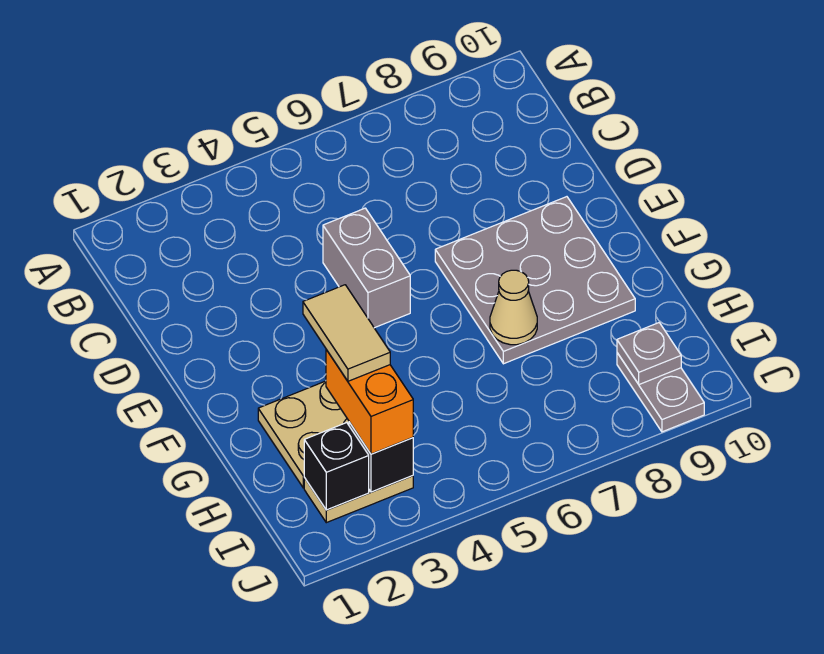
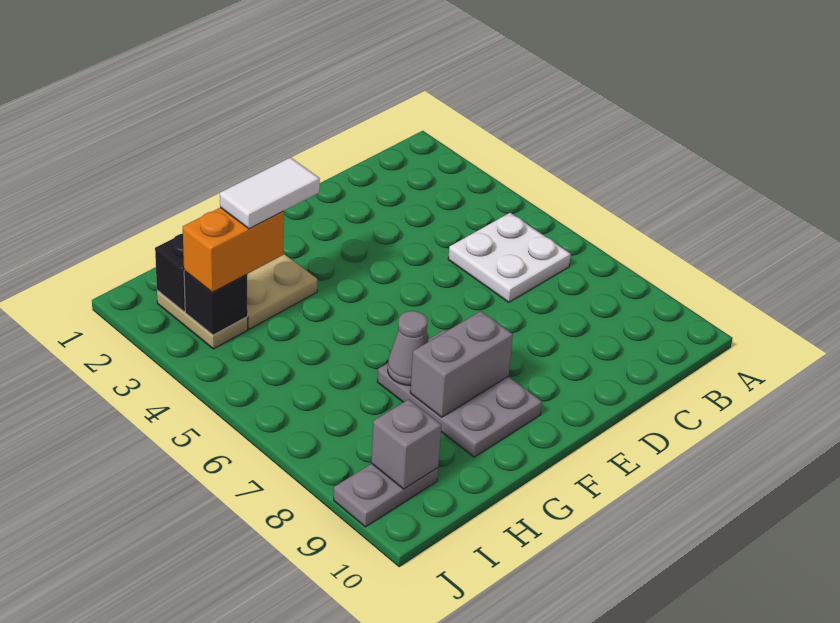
none -> white 2x2 plate [448,213,571,302]
grey 1x2 brick [323,208,410,328] -> grey 1x2 brick moved to [410,311,513,417]
grey 3x3 plate [435,197,635,364] -> grey 2x3 plate [377,330,542,457]
tan 1x2 tile [303,285,390,381] -> white 1x2 tile [220,157,320,229]
tan 1x1 cone [490,270,537,345] -> grey 1x1 cone [388,311,428,386]
grey 1x1 plate [617,323,681,384] -> grey 1x1 brick [371,399,442,489]

